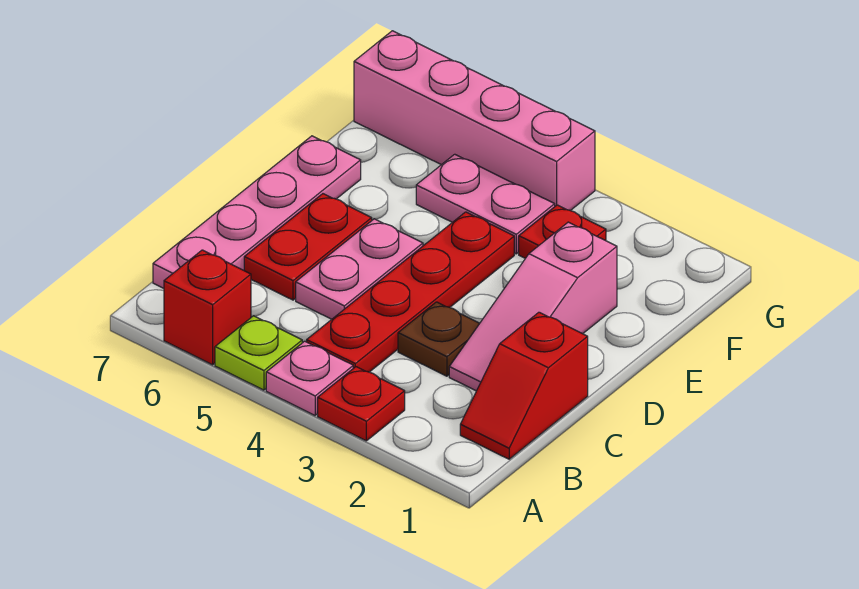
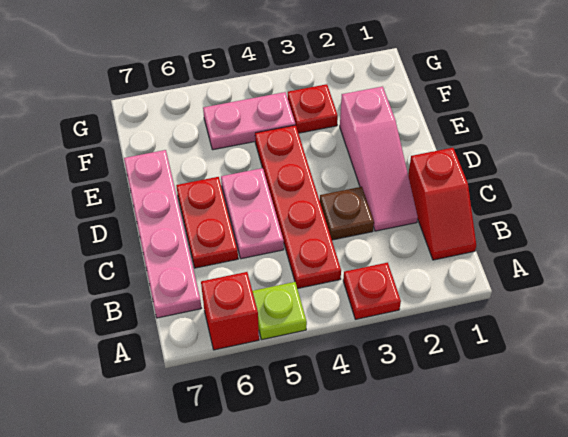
pink 1x1 plate [266,341,353,415] -> none
pink 1x4 brick [354,31,595,211] -> none

